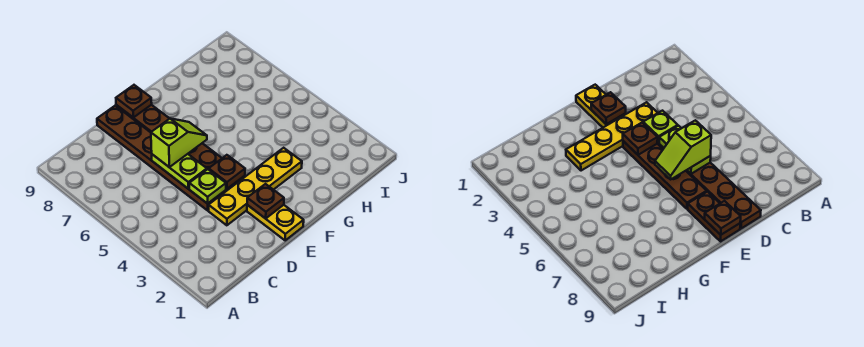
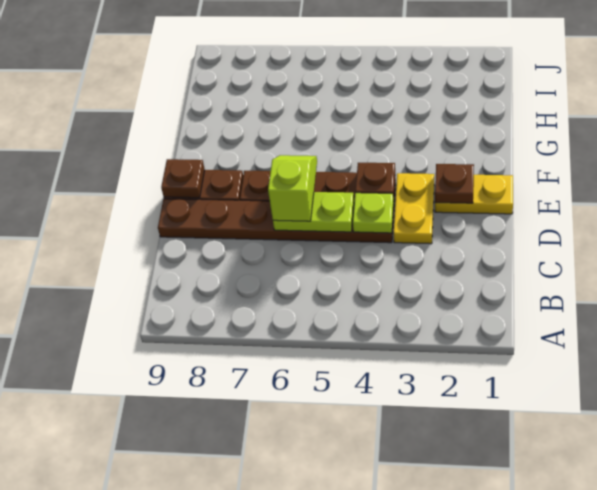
yellow 1x4 plate [209,148,302,225] -> yellow 1x2 plate [394,173,434,244]

